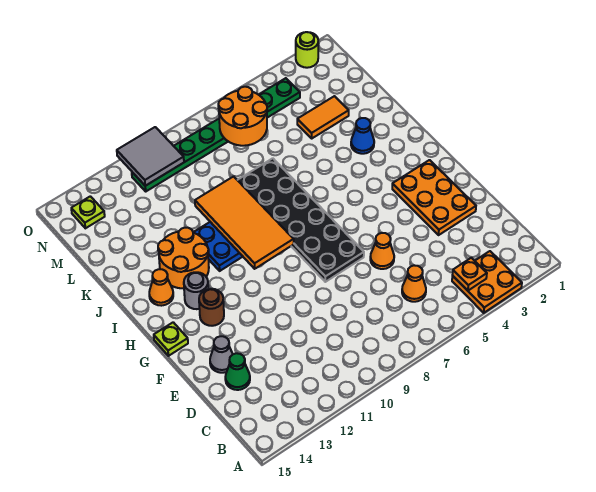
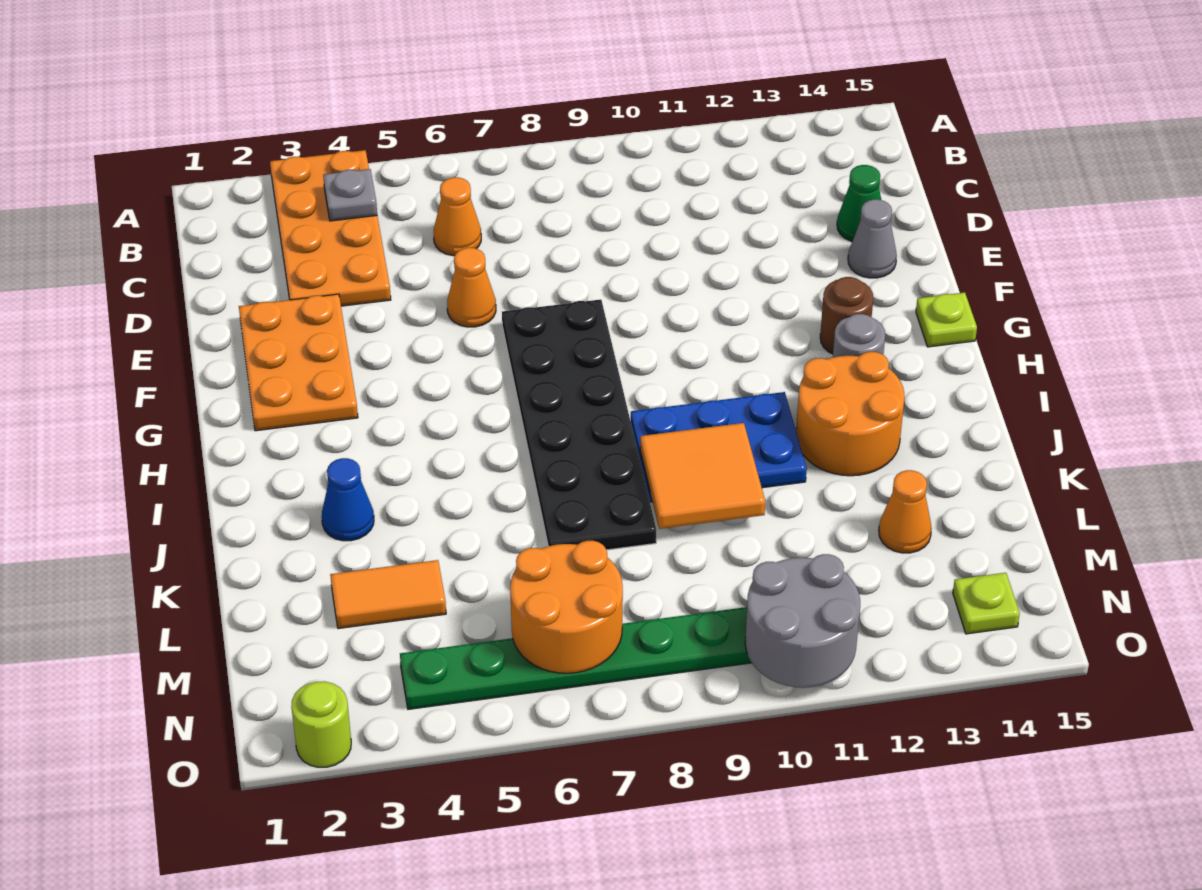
orange 2x2 plate [452,251,522,313] -> orange 2x4 plate [270,150,391,306]
orange 1x1 plate [452,258,487,291] -> grey 1x1 plate [323,169,377,221]
orange 2x4 tile [195,176,294,269] -> orange 2x2 tile [640,423,765,529]
orange 1x1 cone [149,269,173,306] -> orange 1x1 cone moved to [879,470,932,553]
grey 2x2 tile [117,127,184,186] -> grey 2x2 round brick [745,554,860,688]

